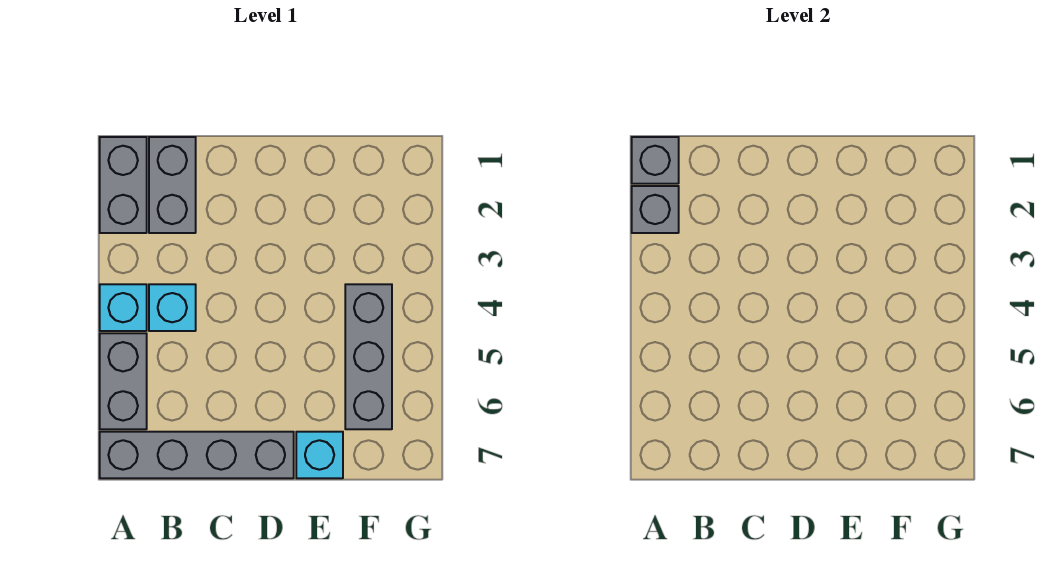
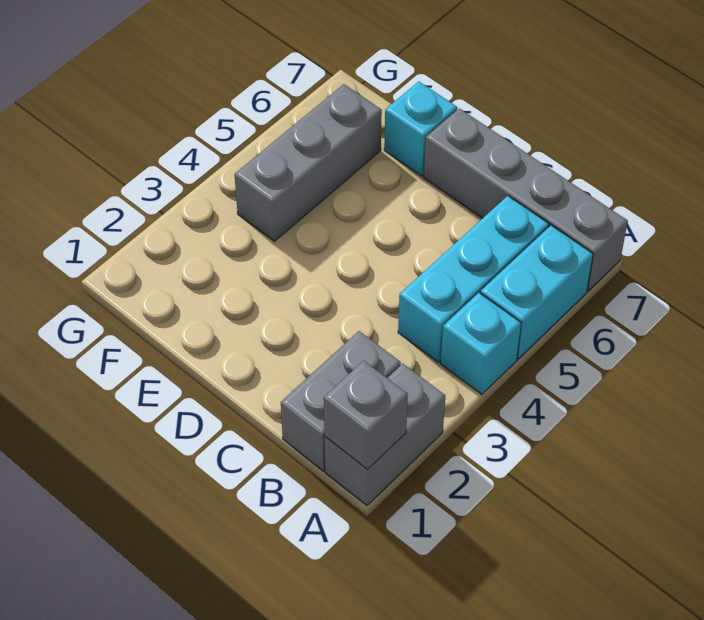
grey 1x1 brick [632,186,679,233] -> none
grey 1x2 brick [100,333,147,429] -> cyan 1x2 brick [480,225,593,359]
cyan 1x1 brick [149,284,196,331] -> cyan 1x3 brick [398,196,549,362]

